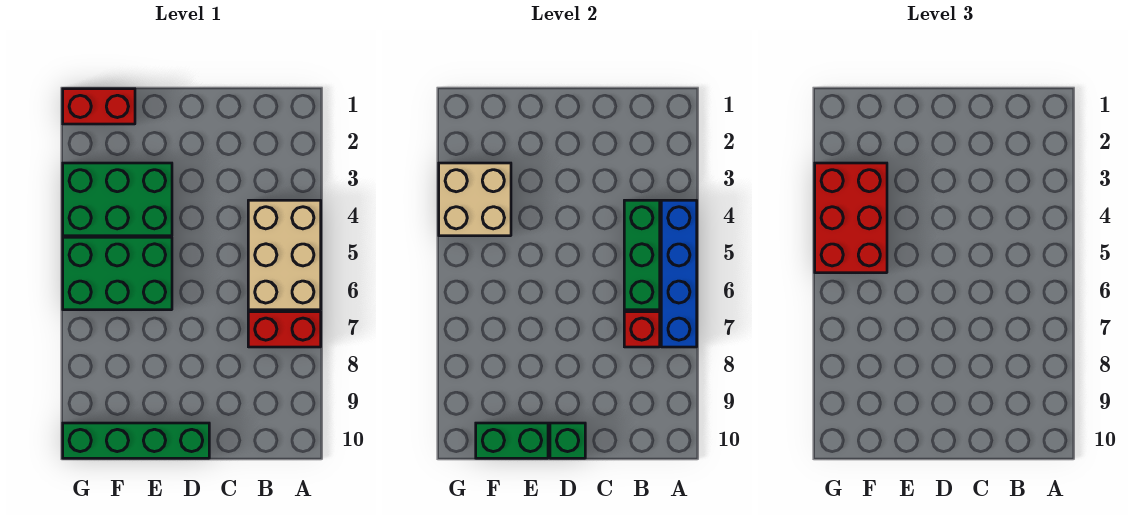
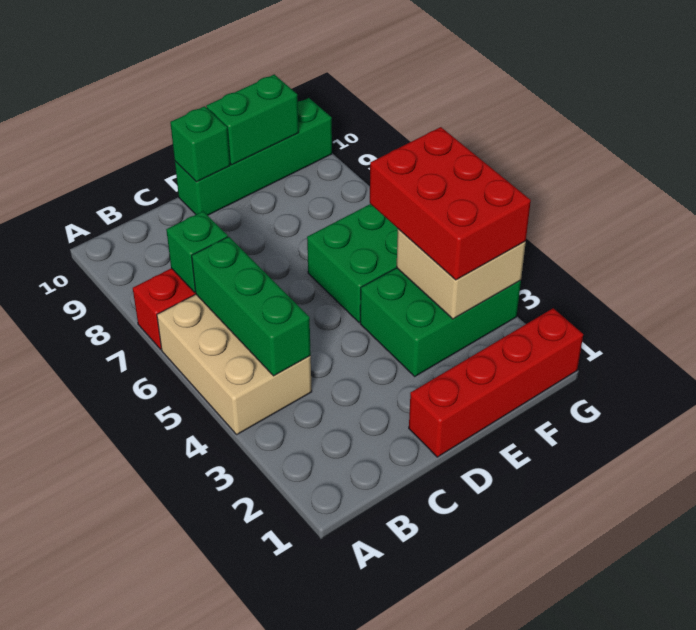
blue 1x4 brick [661,200,697,347] -> none
red 1x1 brick [624,312,660,347] -> green 1x1 brick [166,211,228,292]
red 1x2 brick [63,89,135,124] -> red 1x4 brick [409,308,583,457]

